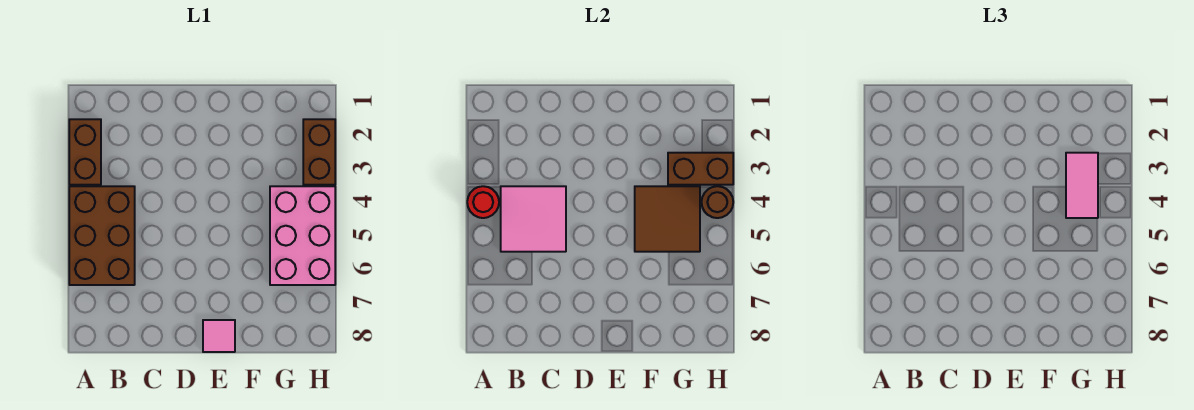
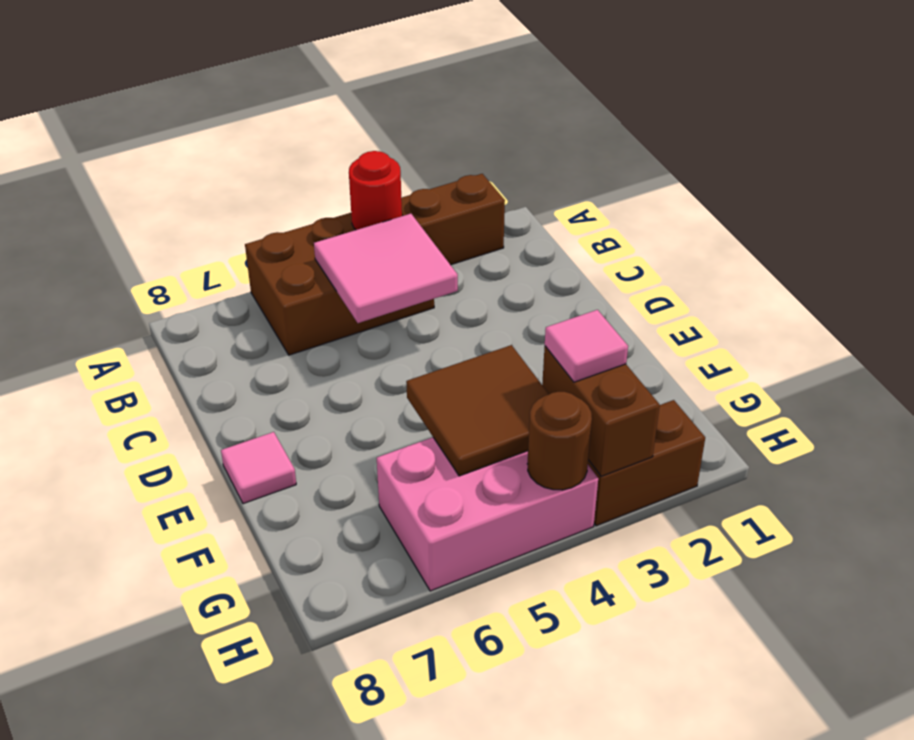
pink 1x2 tile [1066,153,1098,218] -> pink 1x1 tile [545,310,628,382]

